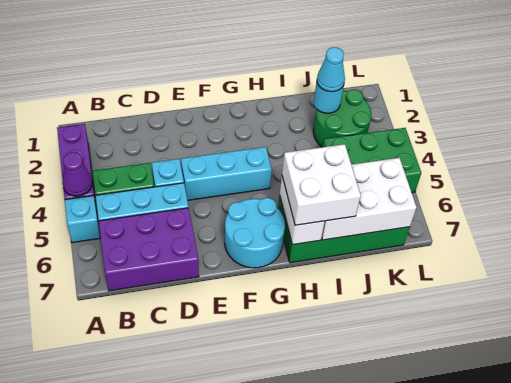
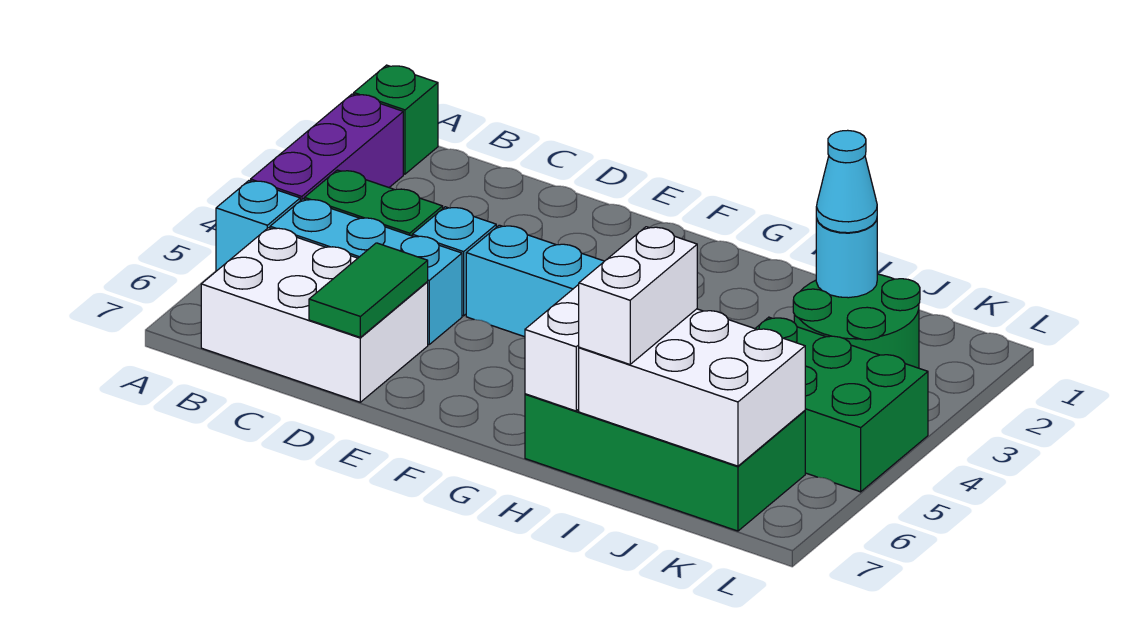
none -> green 1x1 brick [354,65,438,174]
purple 1x1 cone [62,152,92,196] -> none
purple 2x3 brick [99,208,199,291] -> white 2x3 brick [201,228,428,402]
none -> green 1x2 tile [309,243,428,337]
cyan 2x2 round brick [225,198,285,268] -> none
white 2x2 brick [282,144,361,225] -> white 1x2 brick [579,227,697,364]

